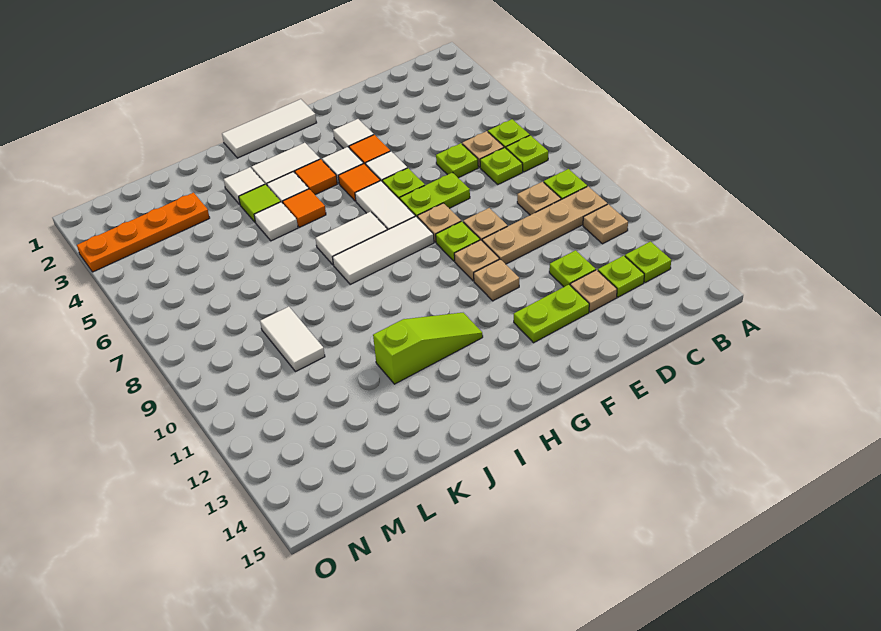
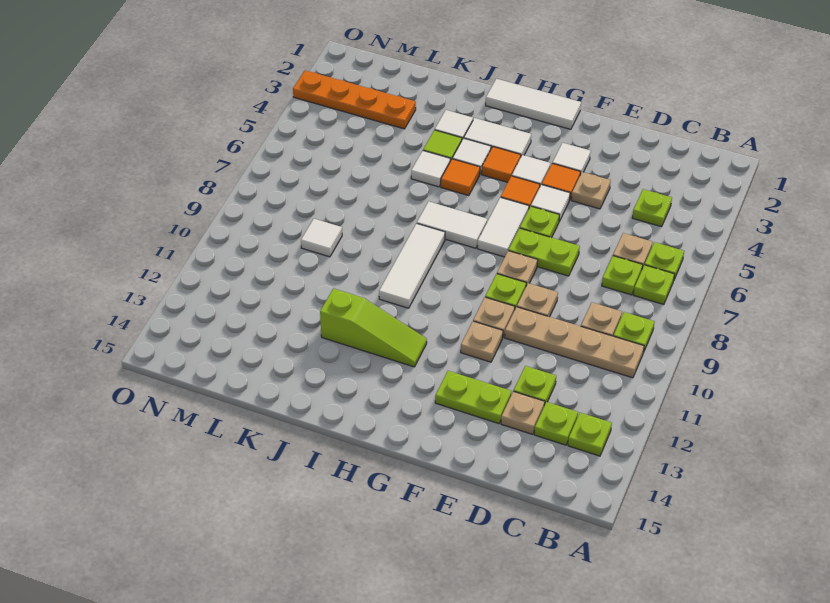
tan 1x1 plate [583,204,628,244] -> tan 1x1 plate moved to [571,172,611,209]
lime 1x1 plate [436,143,478,178] -> lime 1x1 plate moved to [632,189,672,227]
white 1x3 tile [333,216,434,284] -> white 1x3 tile turned to [379,223,445,308]
white 1x2 tile [260,307,325,372] -> white 1x1 tile [301,219,342,257]

